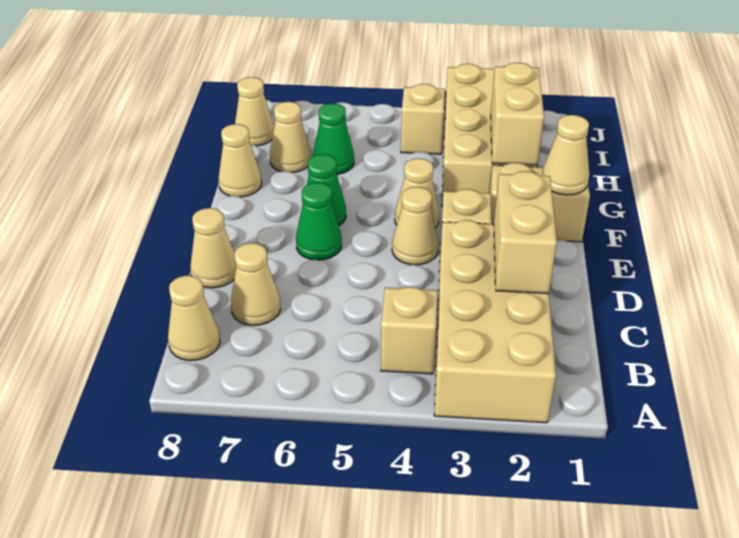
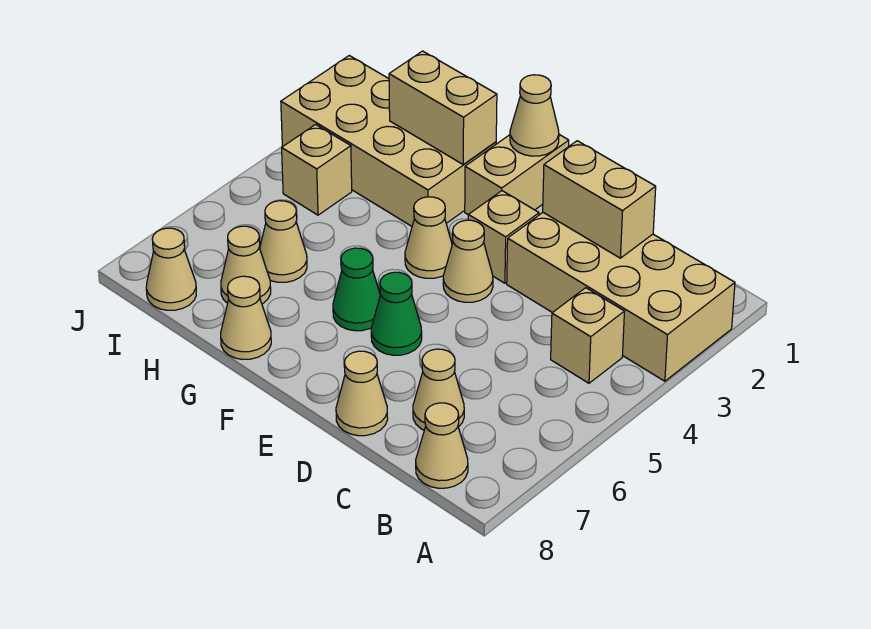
green 1x1 cone [313,103,354,174] -> tan 1x1 cone [260,201,307,282]

